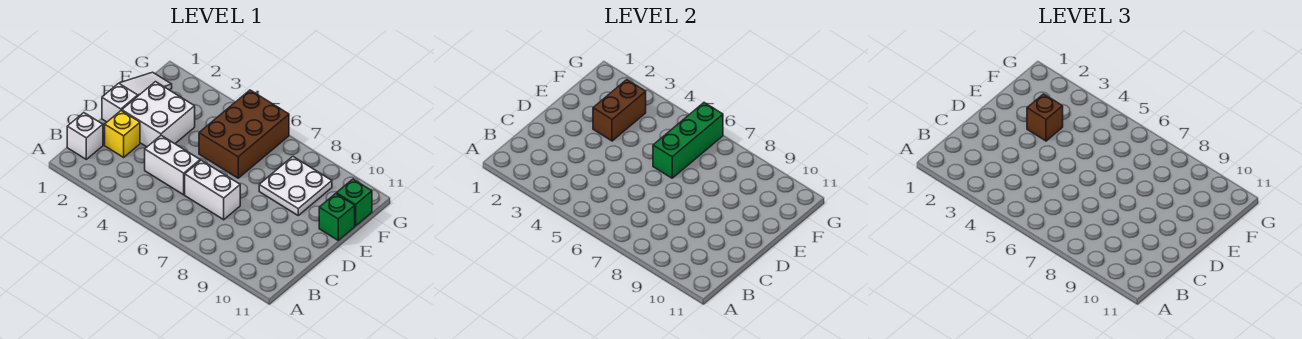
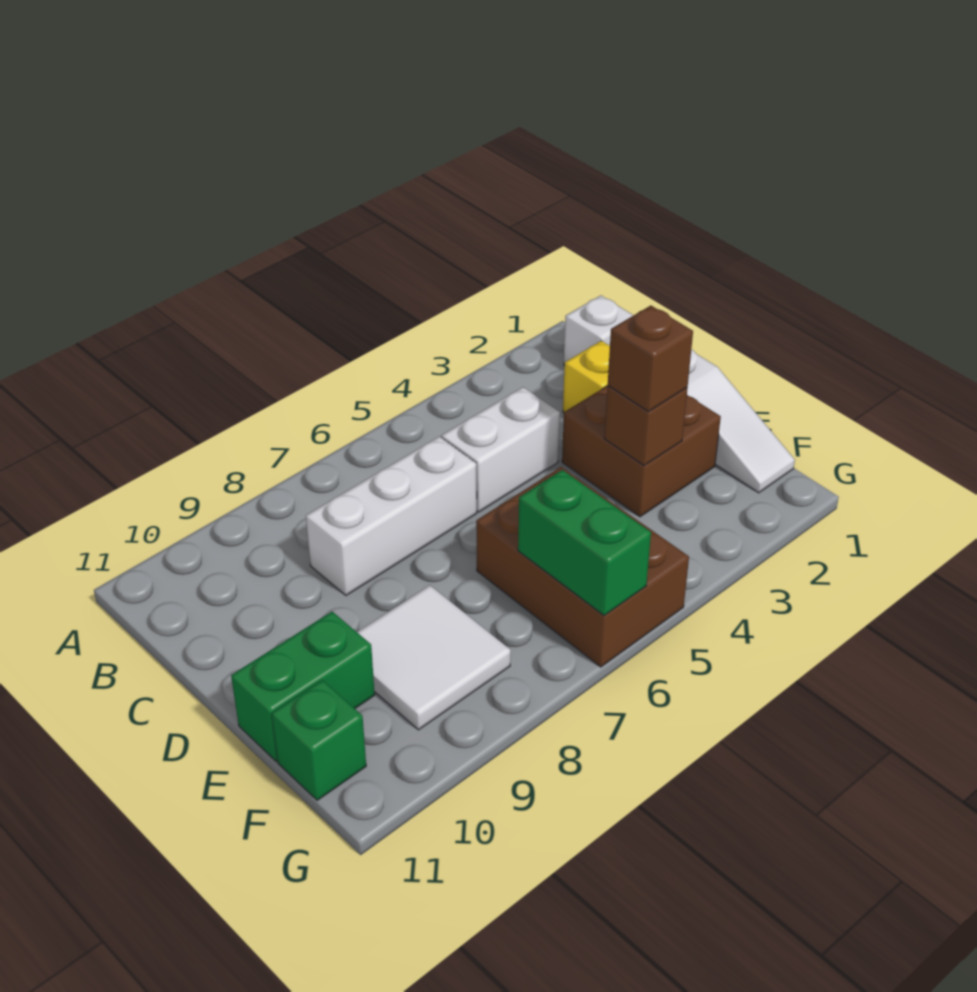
white 1x2 brick [185,160,240,220] -> white 1x3 brick [306,436,477,596]
white 2x2 brick [122,82,195,147] -> brown 2x2 brick [562,386,721,517]
brown 1x2 brick [593,80,646,141] -> brown 1x1 brick [604,386,687,466]
green 1x3 brick [653,103,723,178] -> green 1x2 brick [518,470,651,616]
white 2x2 plate [259,157,332,215] -> white 2x2 tile [357,585,511,730]
green 1x1 brick [319,194,355,240] -> green 1x2 brick [231,612,375,761]

